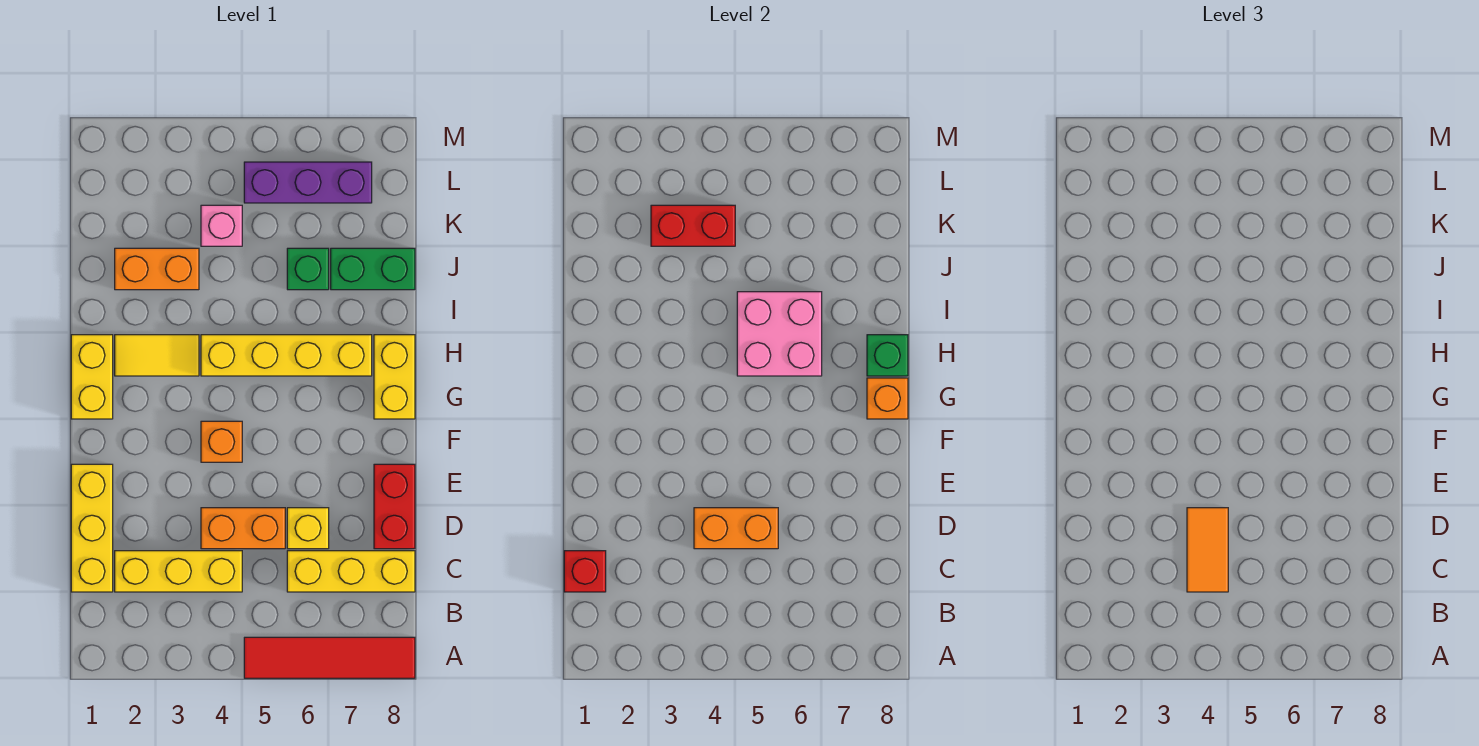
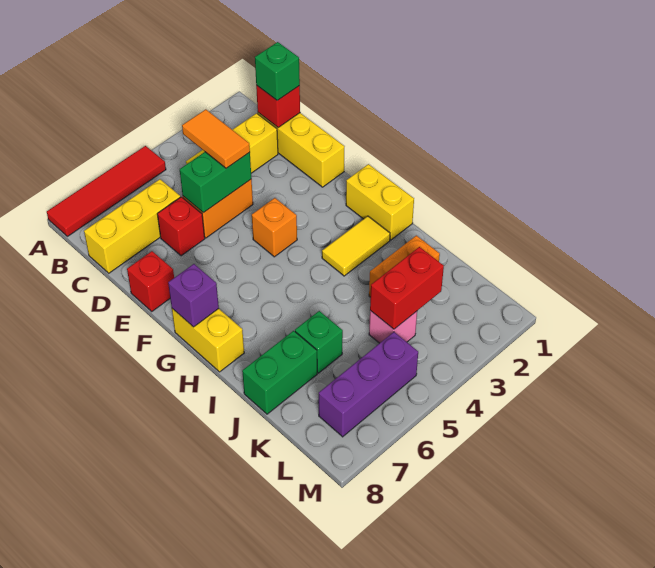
orange 1x2 brick [694,508,778,549] -> green 1x2 brick [180,152,251,213]
yellow 1x1 brick [287,508,329,549] -> red 1x1 brick [157,197,205,256]
red 1x2 brick [374,464,415,549] -> red 1x1 brick [127,251,174,311]
orange 1x1 brick [867,378,908,419] -> purple 1x1 brick [168,264,219,327]
yellow 1x4 brick [201,335,372,376] -> none
pink 2x2 brick [737,292,822,376] -> none
green 1x1 brick [867,335,908,376] -> green 1x1 brick moved to [255,42,300,100]

